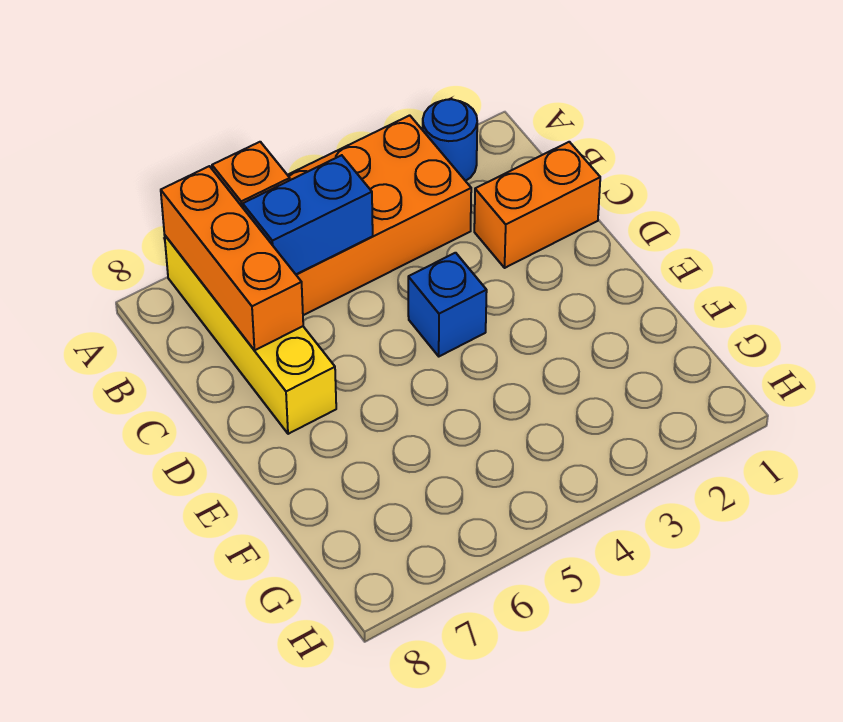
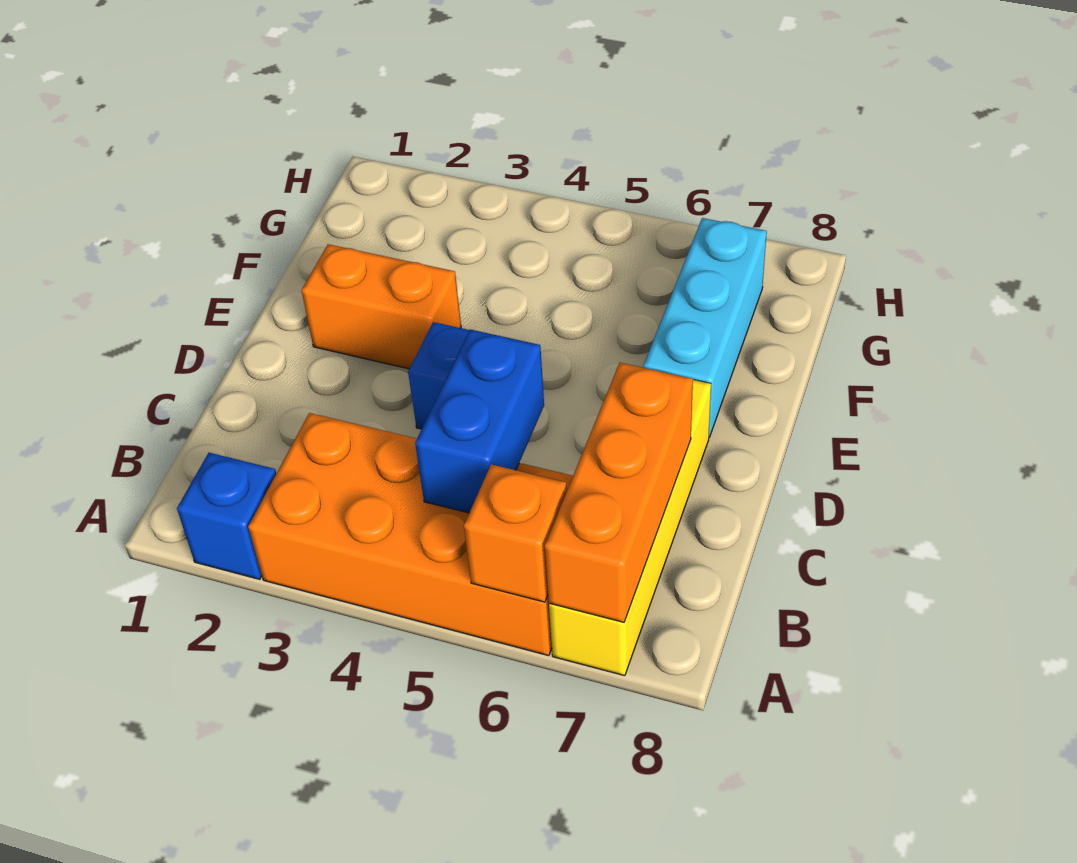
blue 1x1 round brick [423,99,477,181] -> blue 1x1 brick [177,453,276,579]
blue 1x2 brick [243,155,373,274] -> blue 1x2 brick turned to [415,329,544,513]
orange 1x2 brick [474,142,600,268] -> orange 1x2 brick moved to [302,244,461,369]
none -> cyan 1x3 brick [643,218,767,437]

